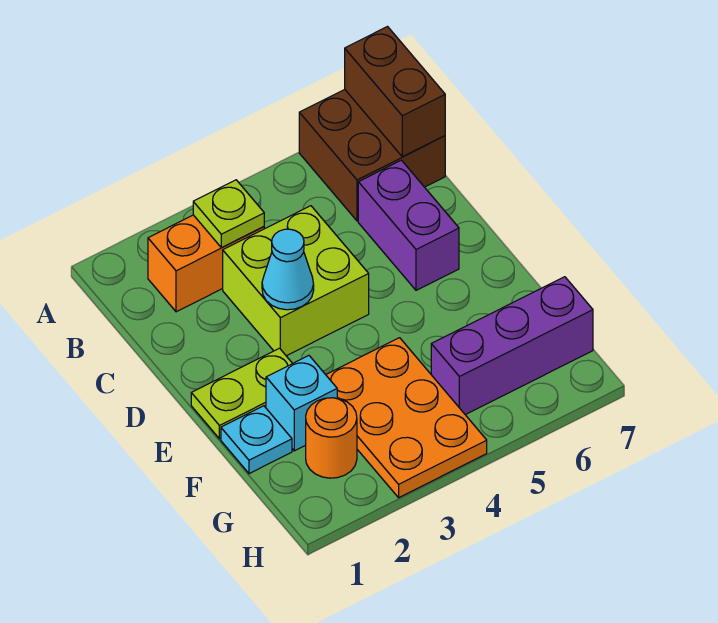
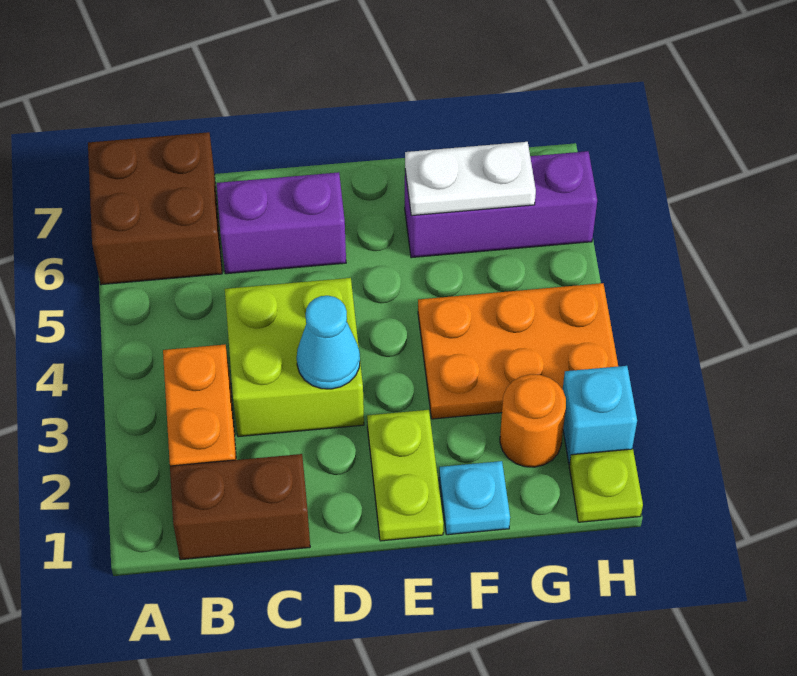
brown 1x2 brick [345,27,445,157] -> brown 1x2 brick moved to [170,454,310,560]
lime 1x1 plate [193,180,264,248] -> lime 1x1 plate moved to [569,449,643,522]
cyan 1x1 brick [266,356,337,451] -> cyan 1x1 brick moved to [563,366,637,464]
none -> white 1x2 plate [405,142,536,216]
purple 1x3 brick [431,277,593,415] -> purple 1x3 brick turned to [405,151,597,258]

